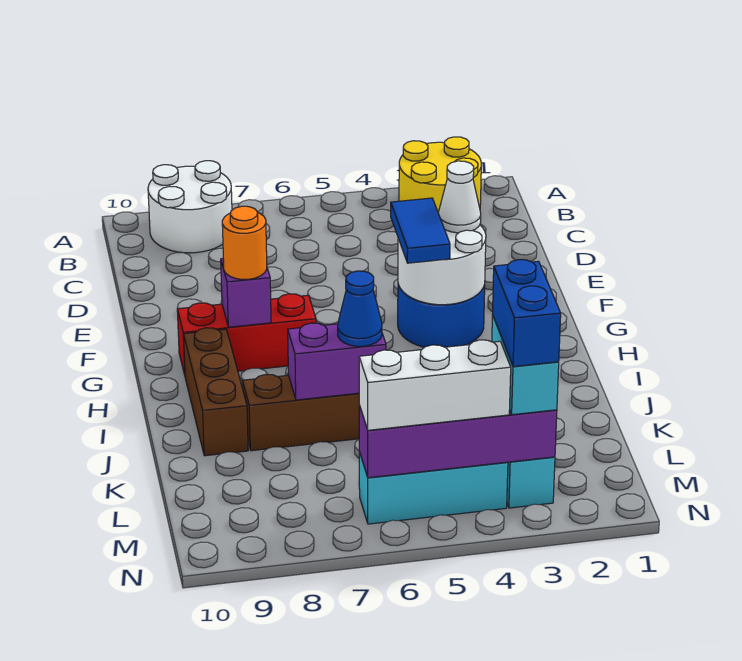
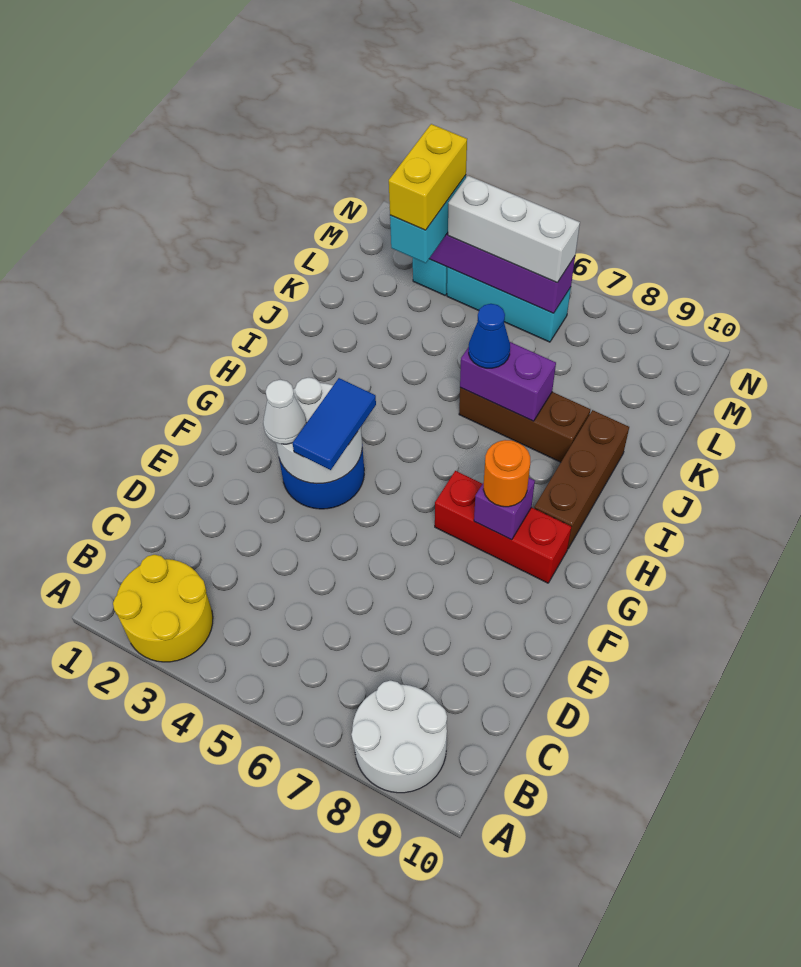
blue 1x2 brick [493,260,561,367] -> yellow 1x2 brick [389,124,467,230]

